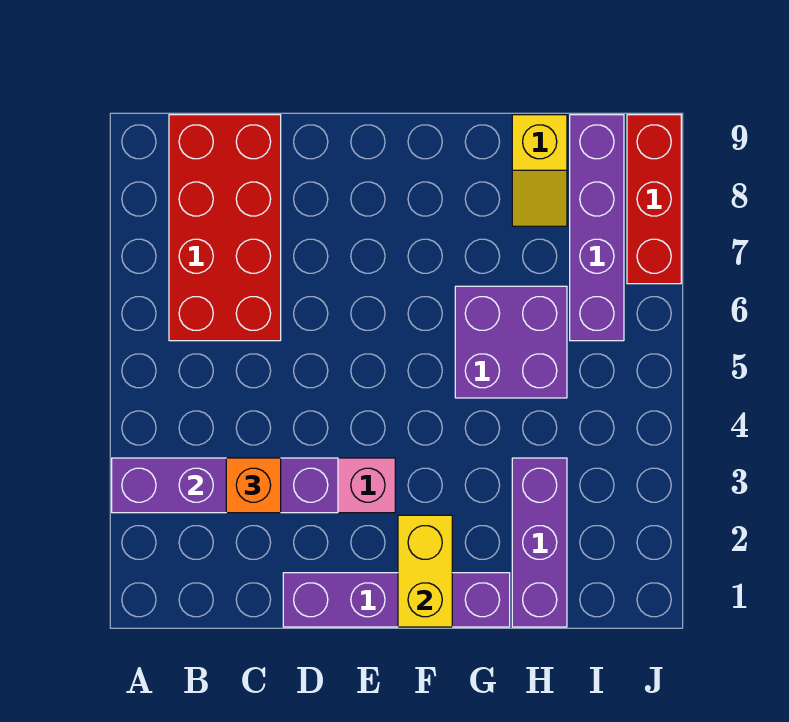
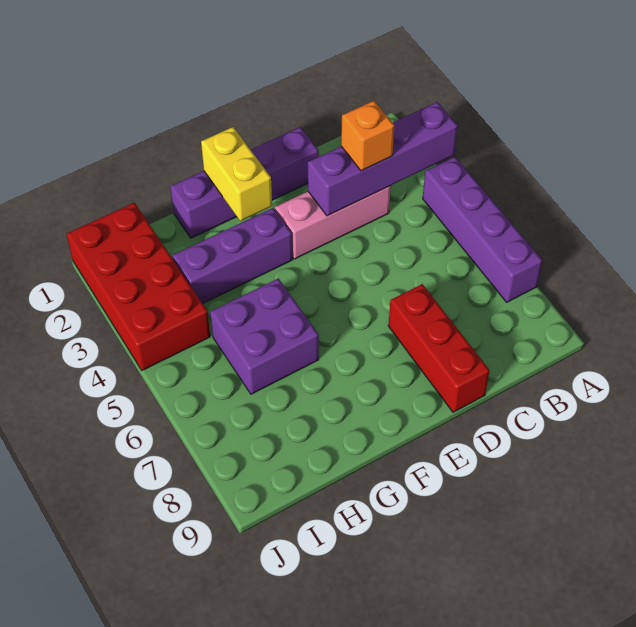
red 2x4 brick [169,115,281,341] -> red 2x4 brick moved to [67,203,210,370]
purple 1x3 brick [512,458,567,627] -> purple 1x3 brick turned to [172,208,292,304]
yellow 1x2 slope [512,115,567,226] -> none
purple 1x4 brick [570,115,624,341] -> purple 1x4 brick moved to [423,157,542,302]
red 1x3 brick [627,115,681,284] -> red 1x3 brick moved to [389,284,490,412]

